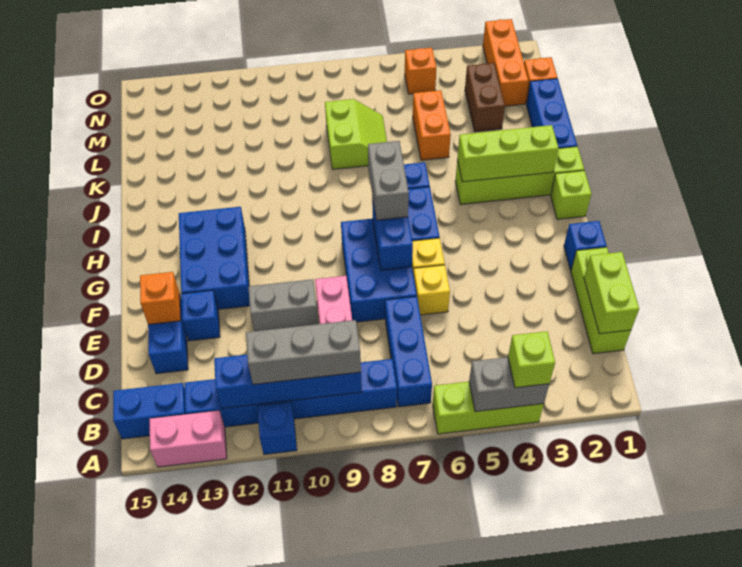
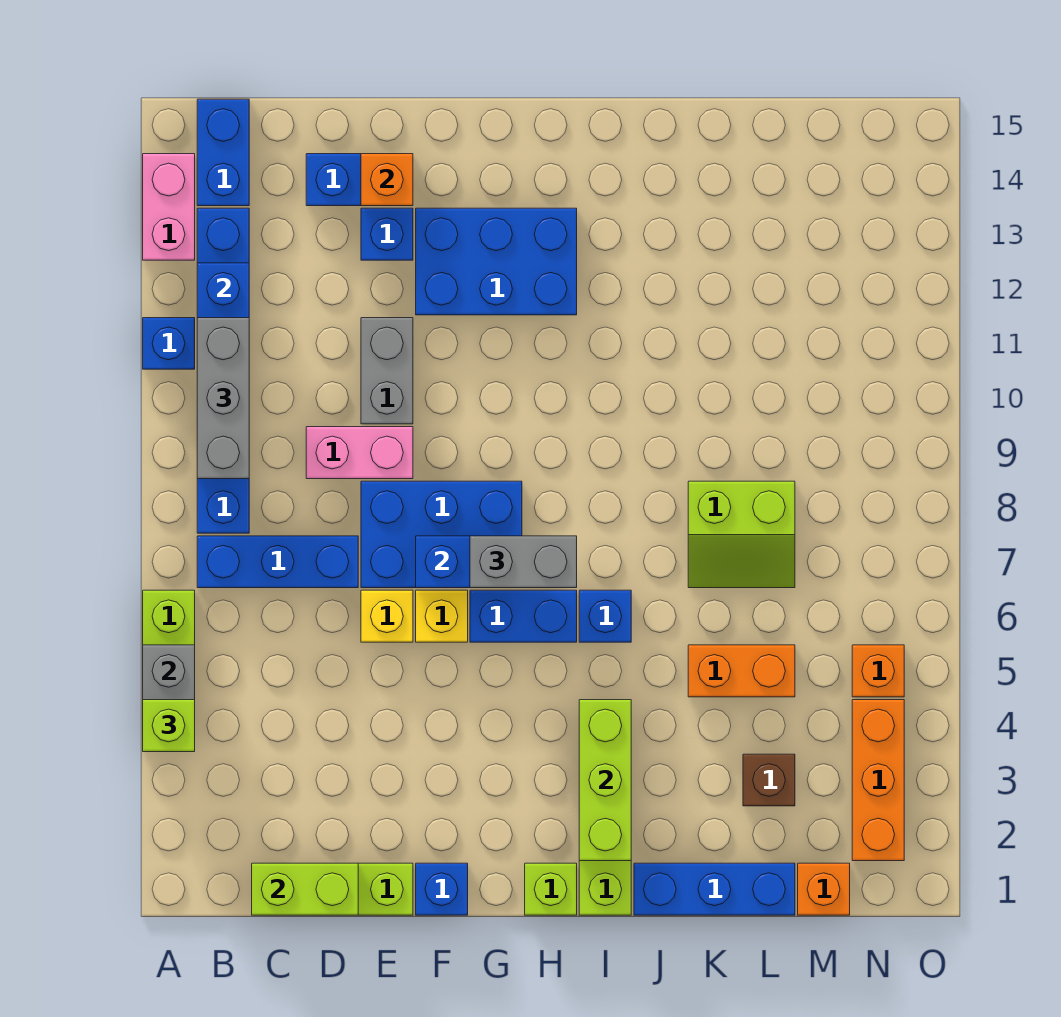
brown 1x2 brick [465,63,505,132] -> brown 1x1 brick [743,754,795,806]
orange 1x3 brick [483,19,528,106] -> orange 1x3 brick turned to [852,700,904,861]

